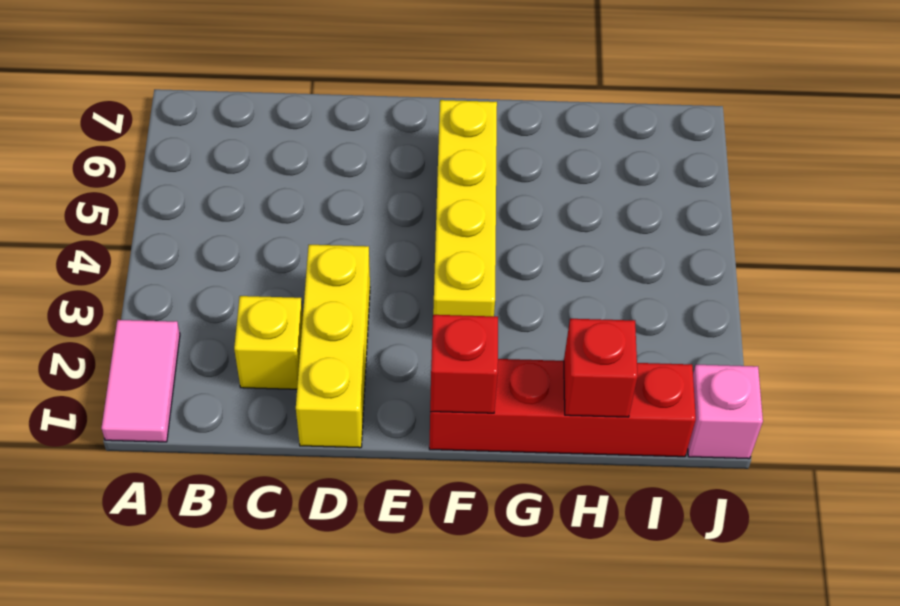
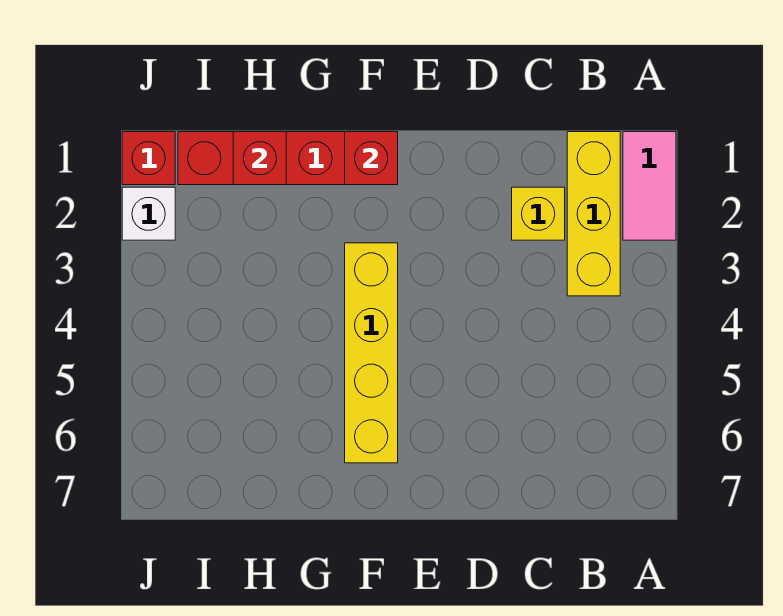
yellow 1x3 brick [296,245,370,448] -> yellow 1x3 brick moved to [567,132,620,296]
pink 1x1 brick [688,365,763,459] -> red 1x1 brick [122,132,175,185]
none -> white 1x1 brick [122,187,175,240]

